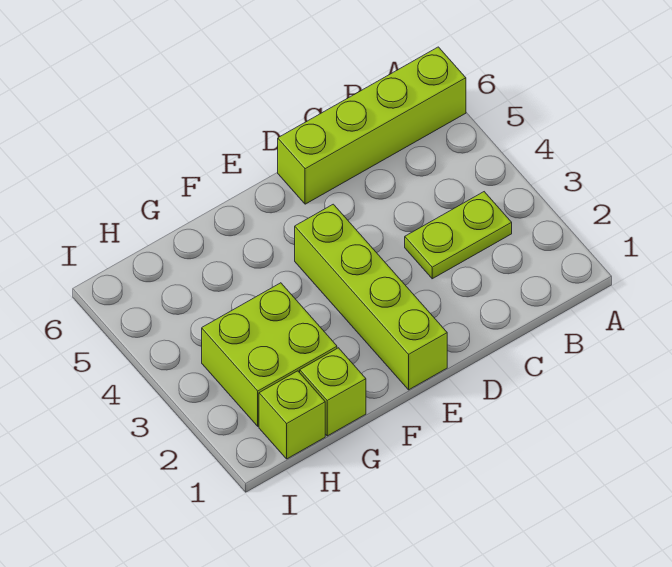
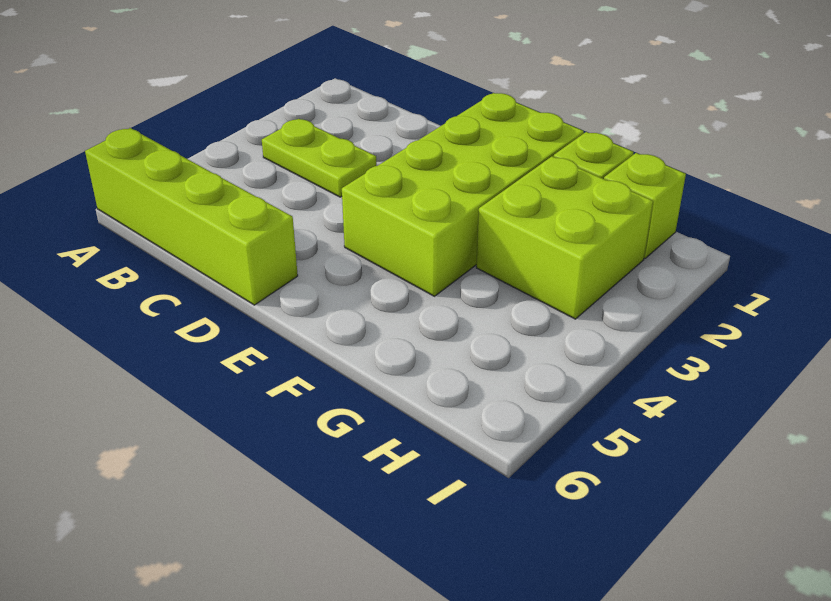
lime 1x4 brick [295,204,447,390] -> lime 2x4 brick [342,93,584,296]

